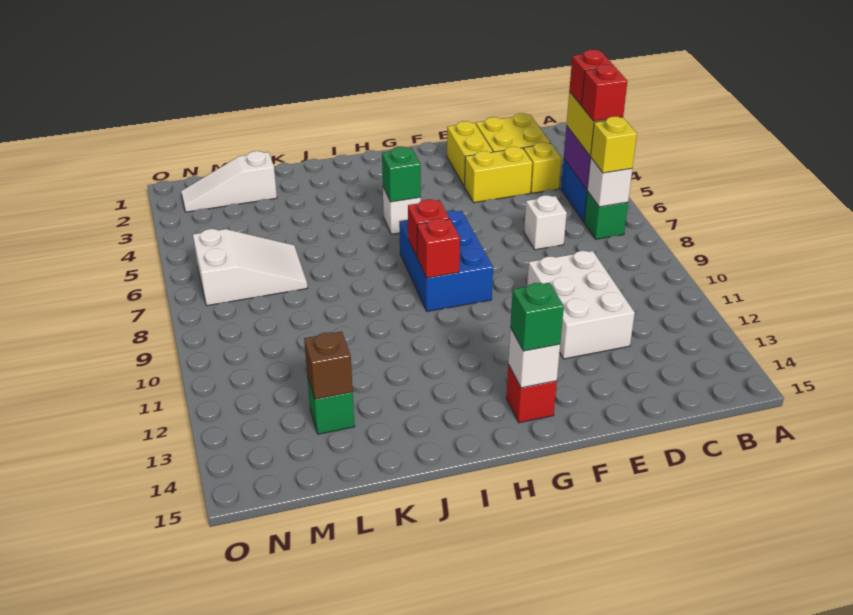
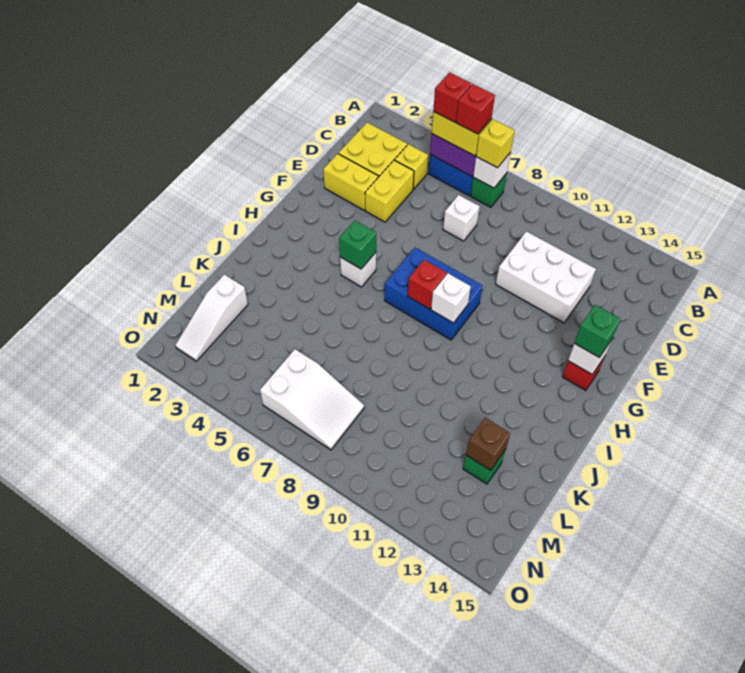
red 1x1 brick [417,219,460,278] -> white 1x1 brick [431,273,471,323]
white 2x3 slope [193,229,308,306] -> white 2x3 slope turned to [260,349,364,450]

